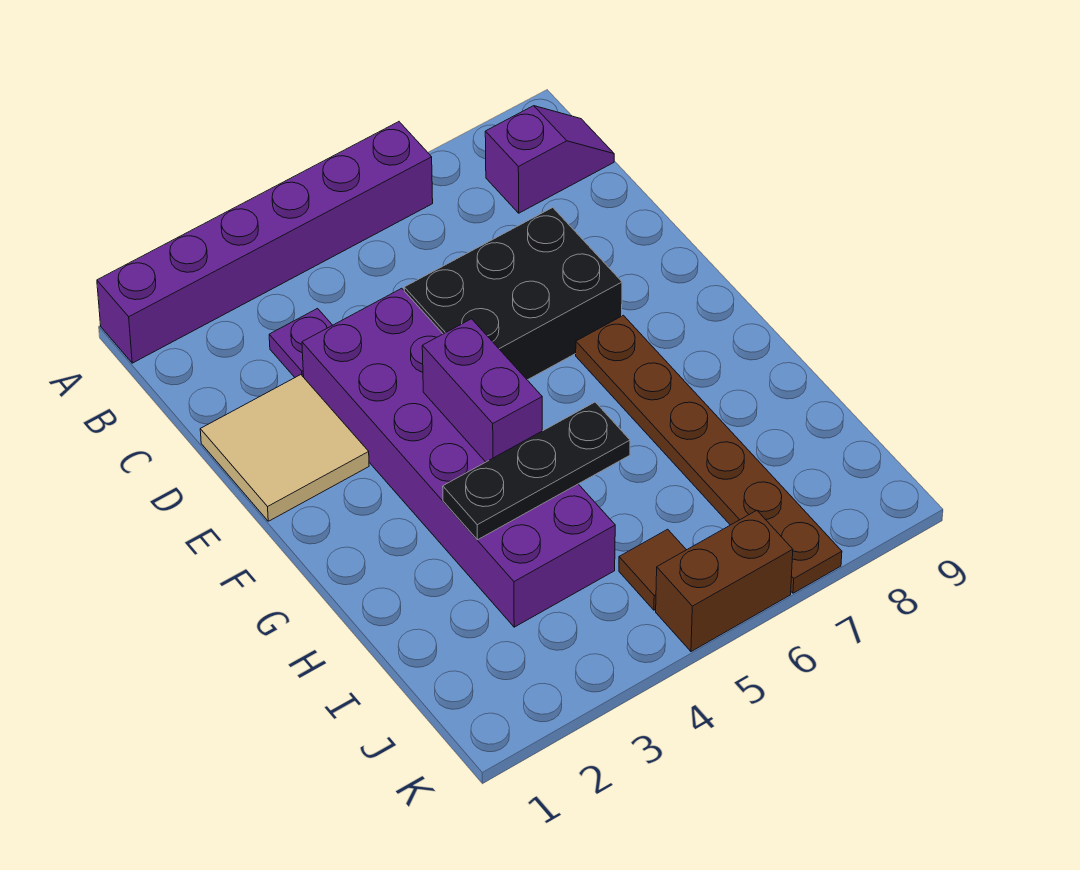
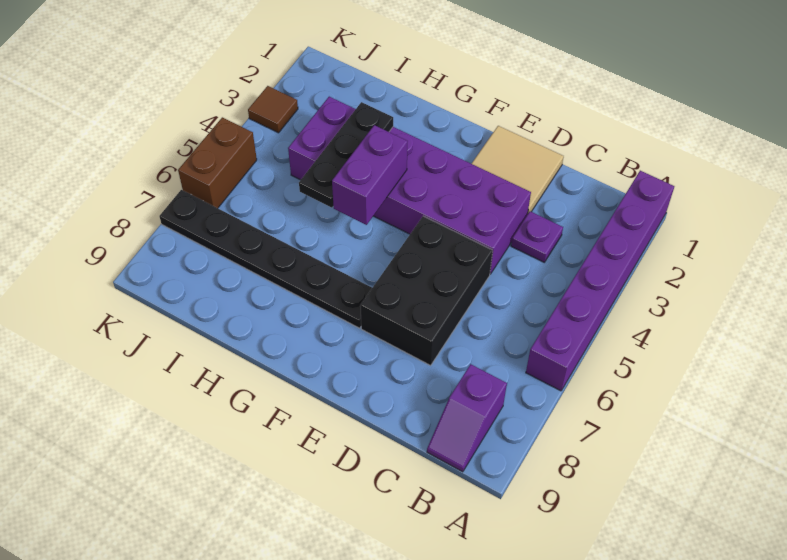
purple 1x2 brick [422,319,542,462] -> purple 1x2 brick turned to [332,125,408,225]
brown 1x6 plate [576,315,842,593] -> black 1x6 plate [159,190,372,328]
brown 1x1 tile [619,529,686,610] -> brown 1x1 tile moved to [248,86,298,133]

